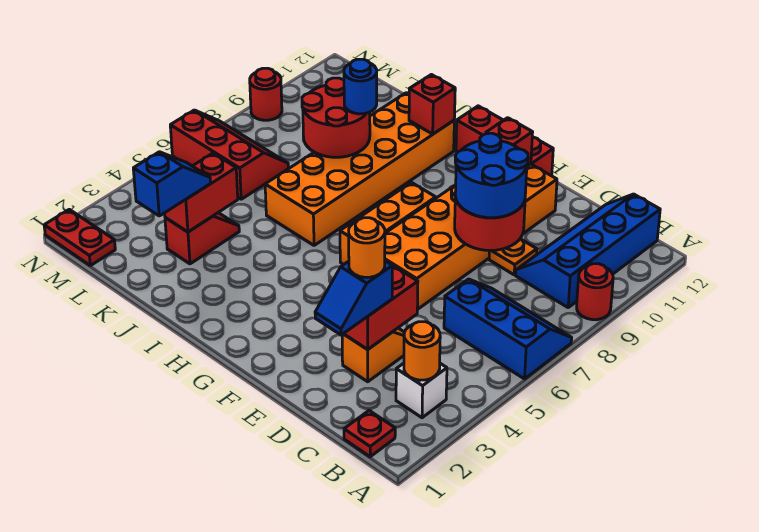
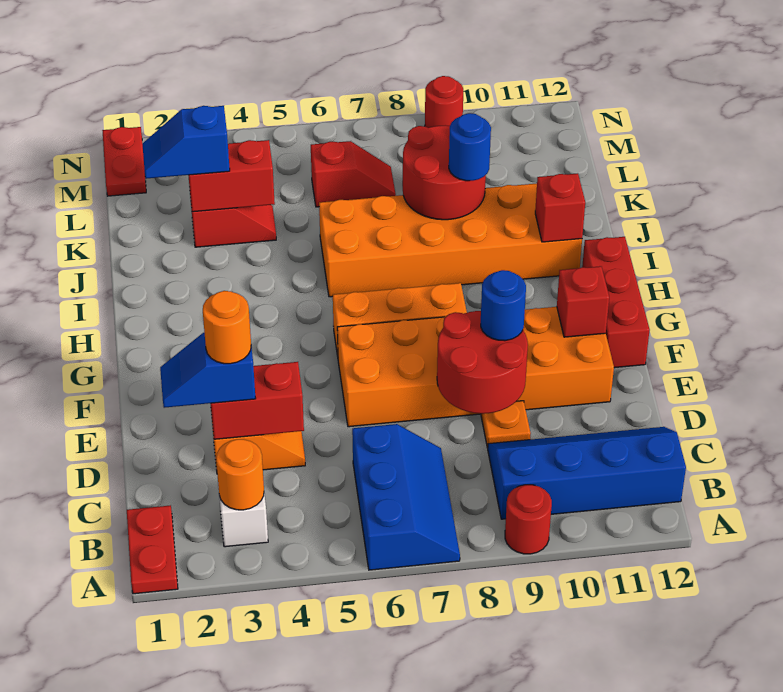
red 1x1 plate [344,411,395,457] -> red 1x2 plate [127,505,178,594]
blue 2x2 round brick [455,133,528,218] -> blue 1x1 round brick [481,270,526,341]
blue 1x2 slope [133,152,211,216] -> blue 1x2 slope turned to [142,106,230,179]
red 2x3 slope [170,110,288,199] -> red 1x2 slope [311,141,396,207]

